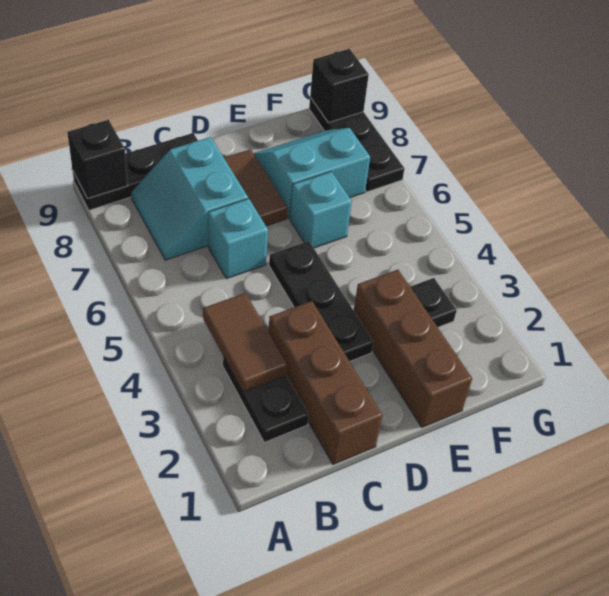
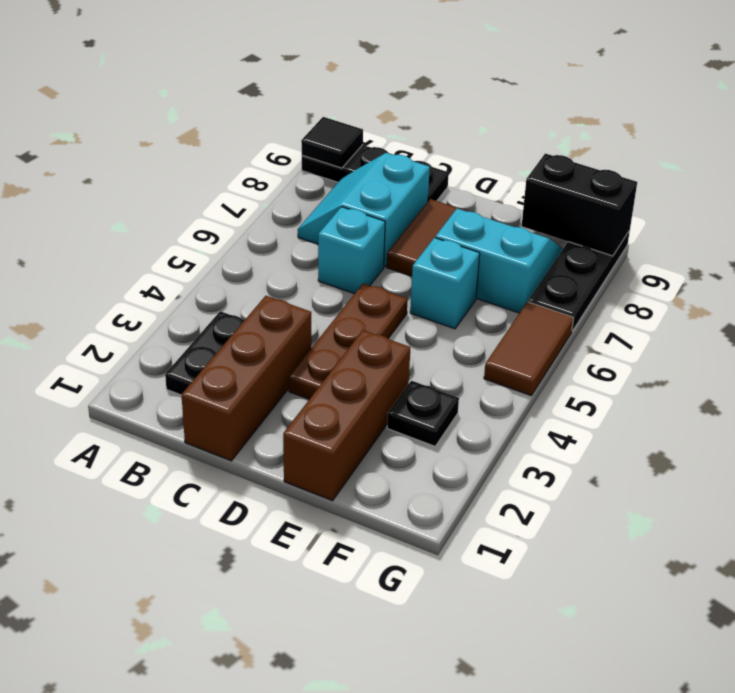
black 1x1 brick [67,120,128,198] -> black 1x1 tile [301,117,363,168]
brown 1x2 tile [203,293,287,392] -> brown 1x2 tile moved to [484,302,574,396]
black 1x3 plate [269,241,374,361] -> brown 1x3 plate [289,283,408,399]
black 1x1 brick [310,49,369,123] -> black 1x2 brick [522,153,637,256]

